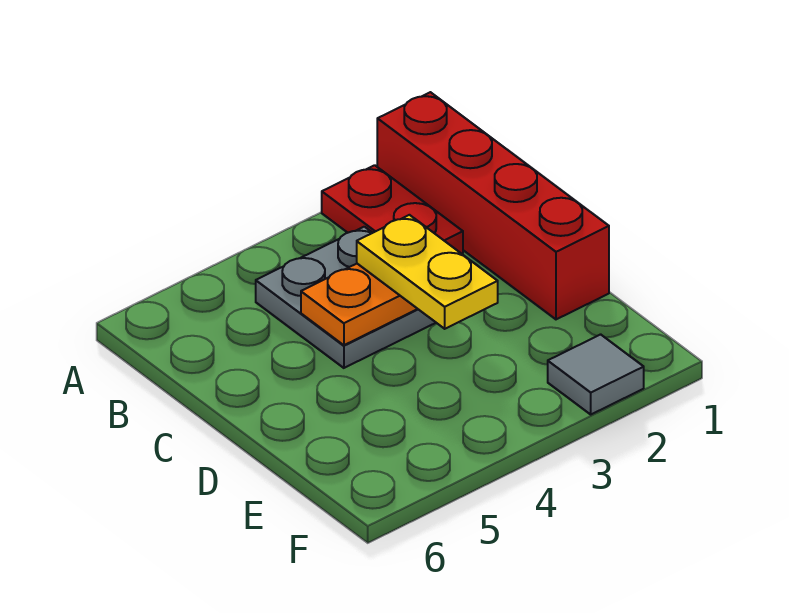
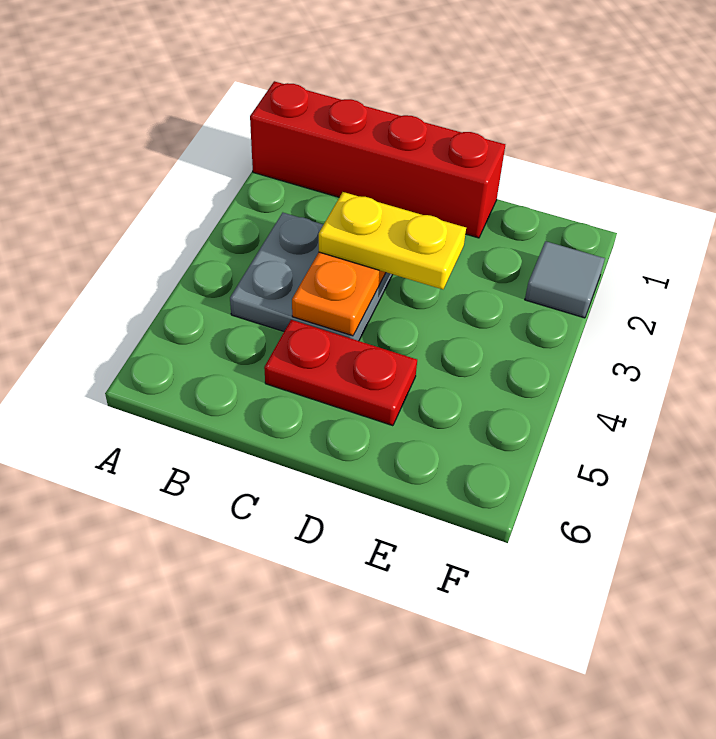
red 1x2 plate [322,165,463,254] -> red 1x2 plate moved to [264,320,417,426]

